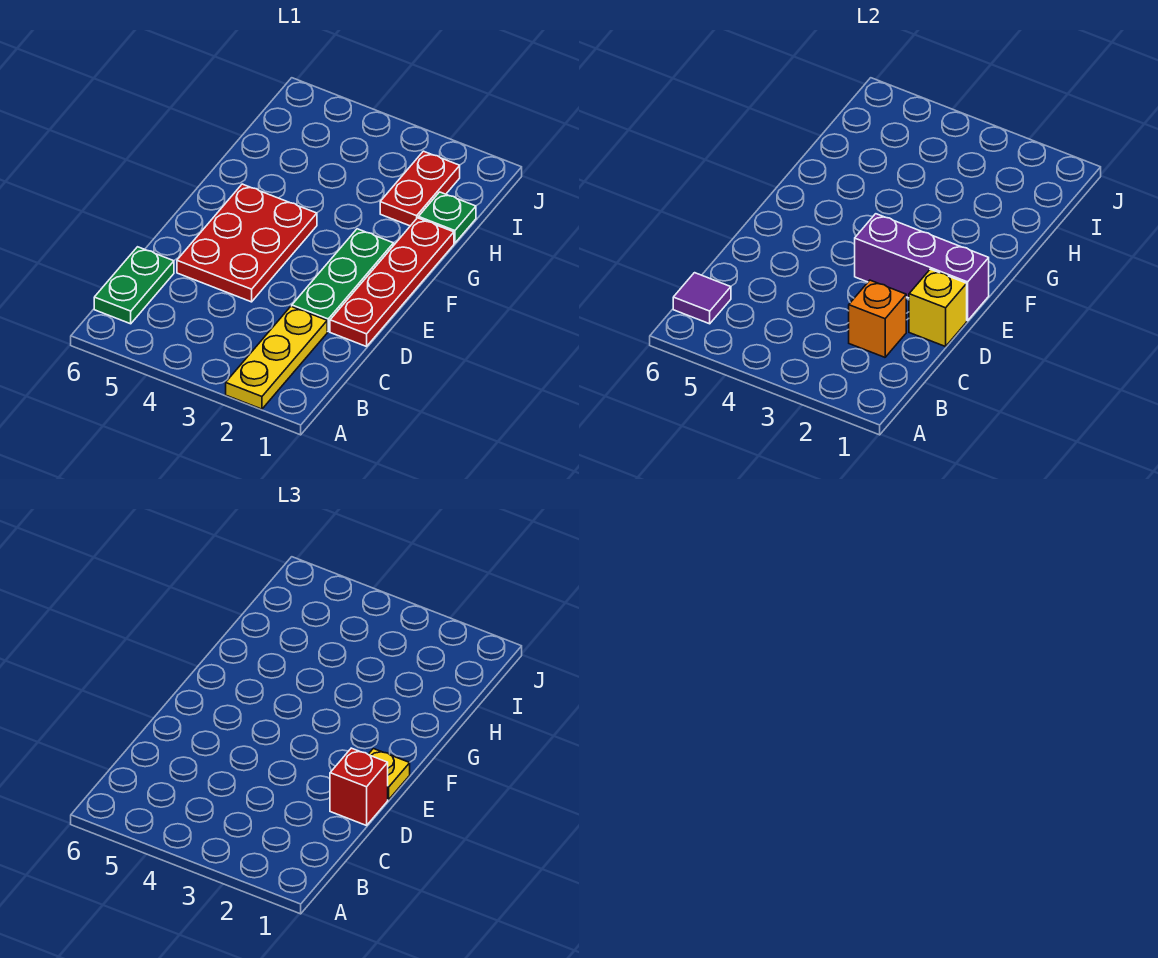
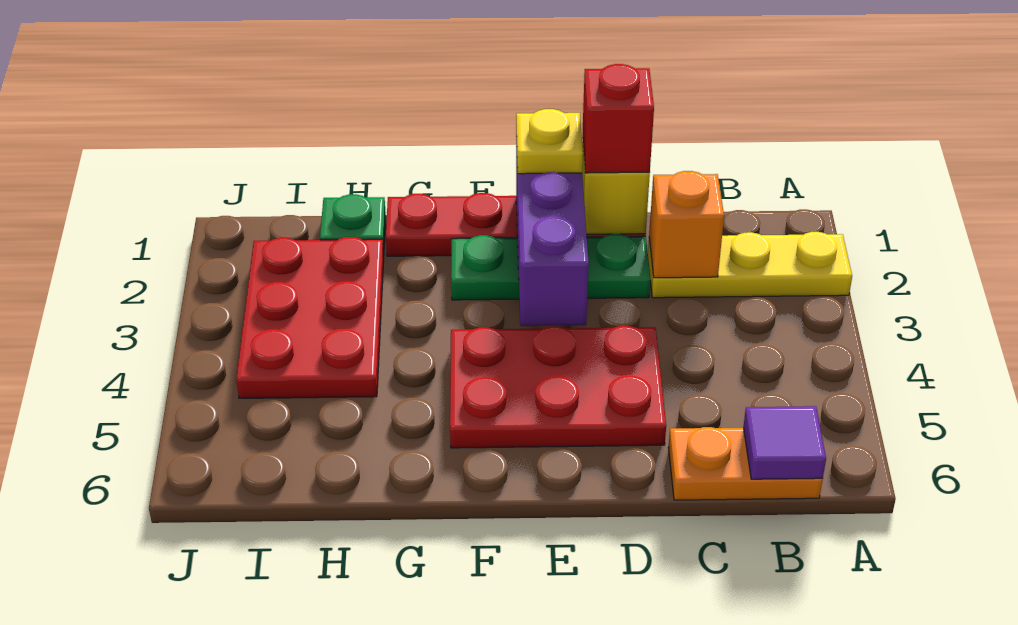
green 1x2 plate [94,247,174,324] -> orange 1x2 plate [668,427,823,500]
red 1x2 plate [380,151,460,226] -> red 2x3 plate [236,237,384,398]

